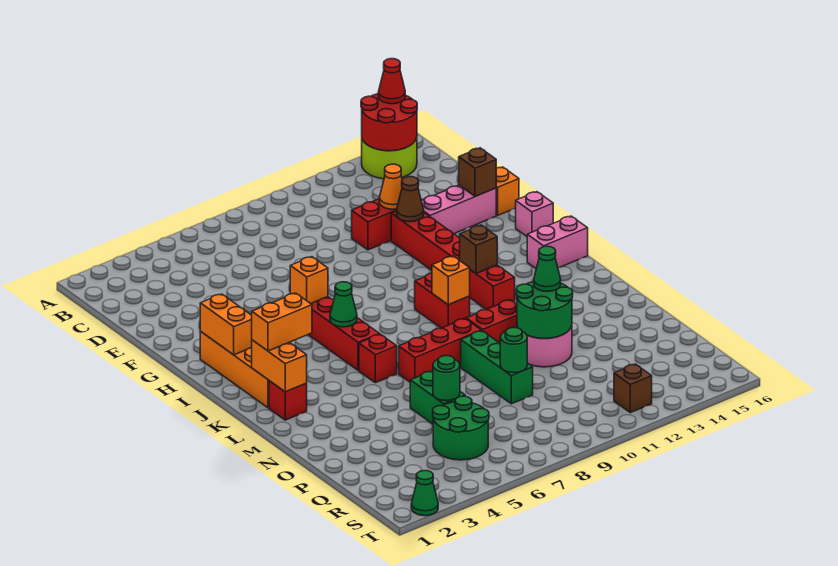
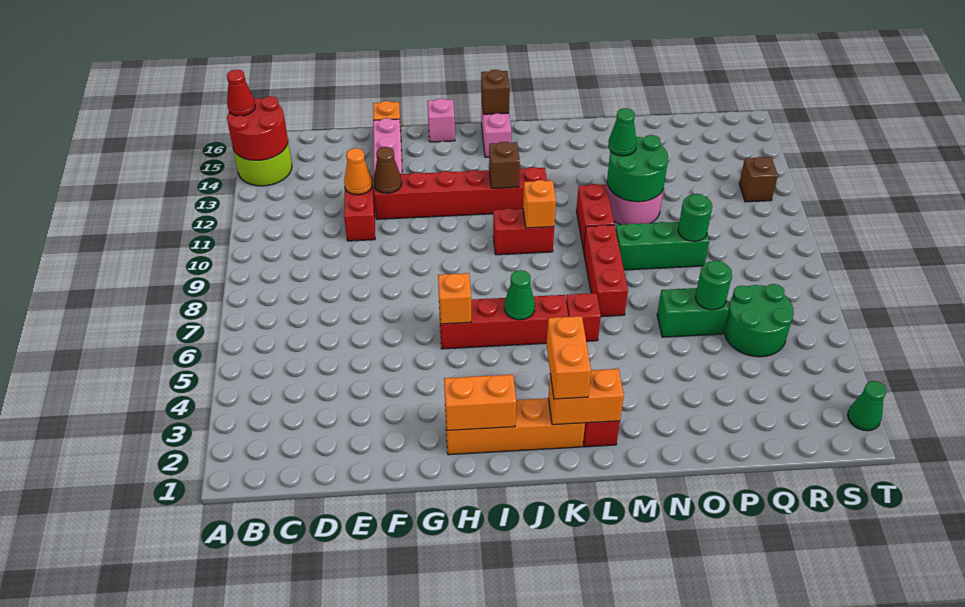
brown 1x1 brick [459,148,496,196] -> brown 1x1 brick moved to [481,70,510,114]

